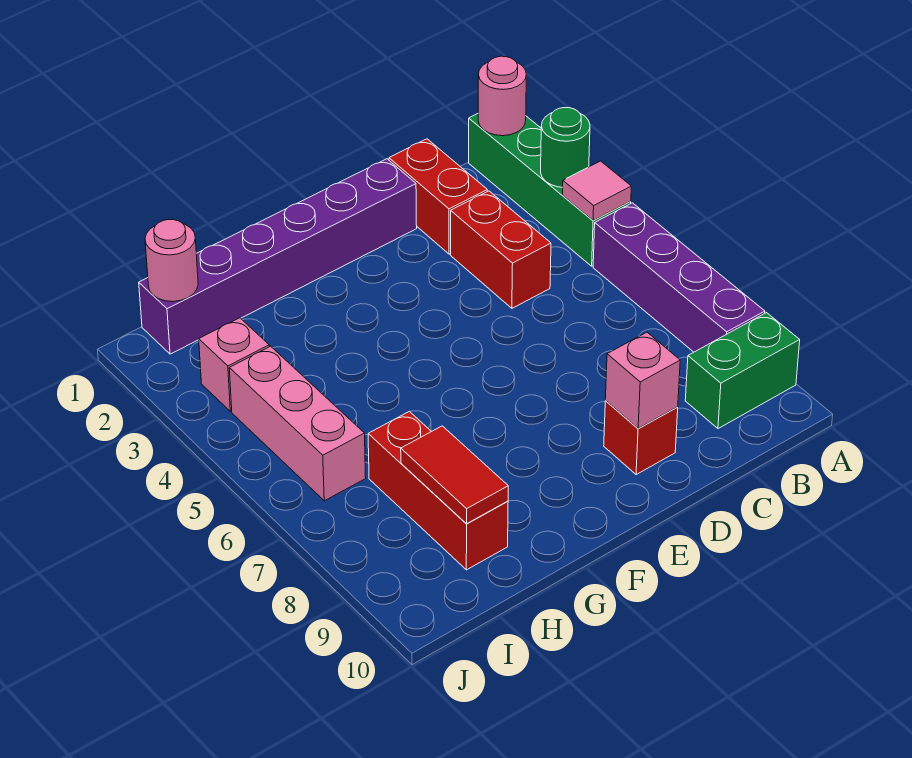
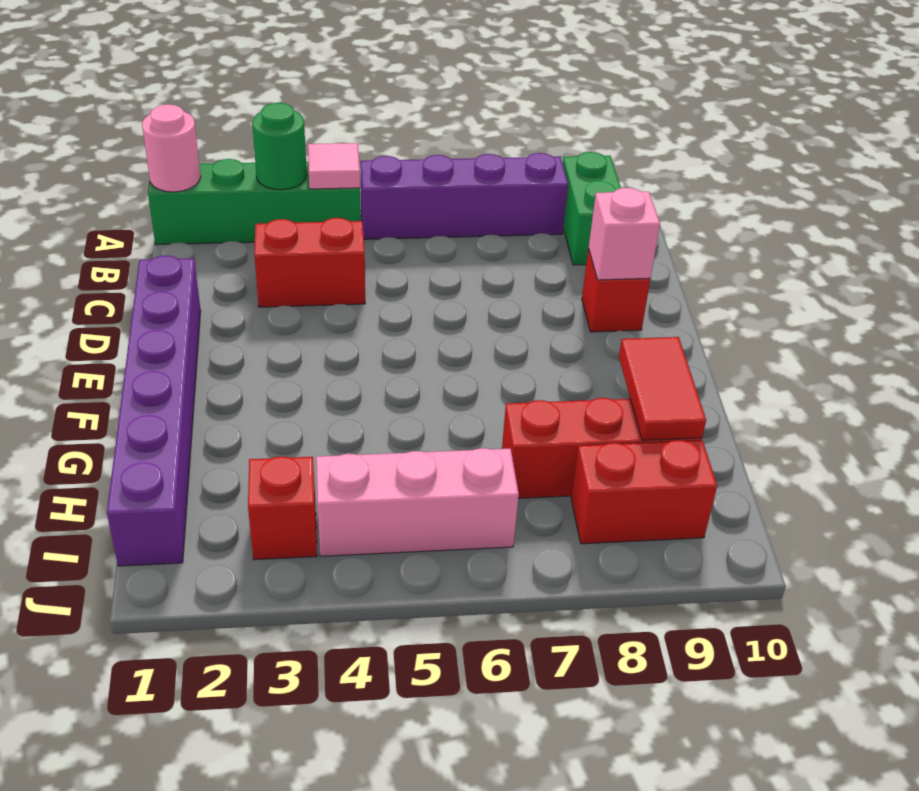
red 1x2 brick [389,139,487,254] -> red 1x2 brick moved to [571,440,717,544]
red 1x2 tile [401,426,508,524] -> red 1x2 tile turned to [619,337,706,440]
pink 1x1 round brick [145,219,198,302] -> none
pink 1x1 brick [199,318,269,411] -> red 1x1 brick [248,456,317,560]

